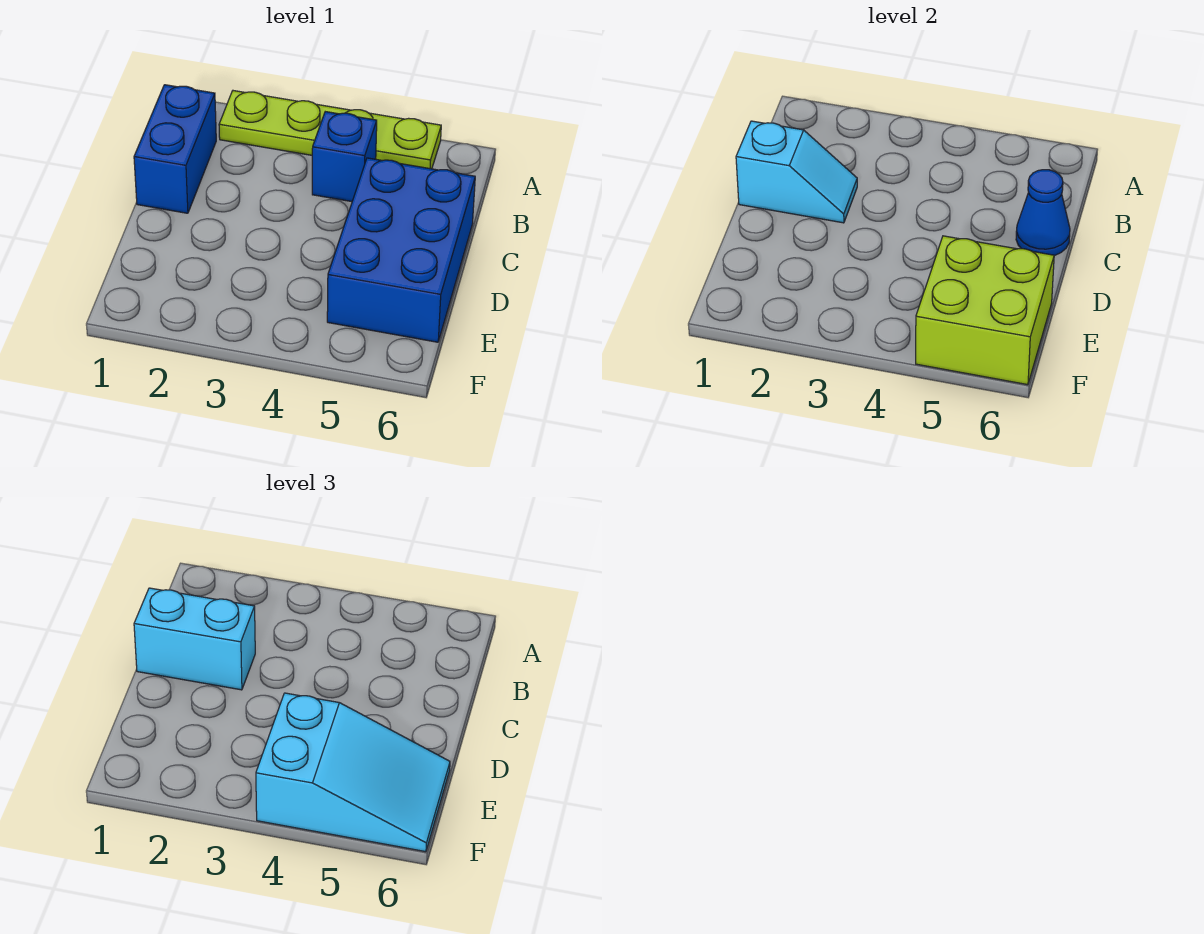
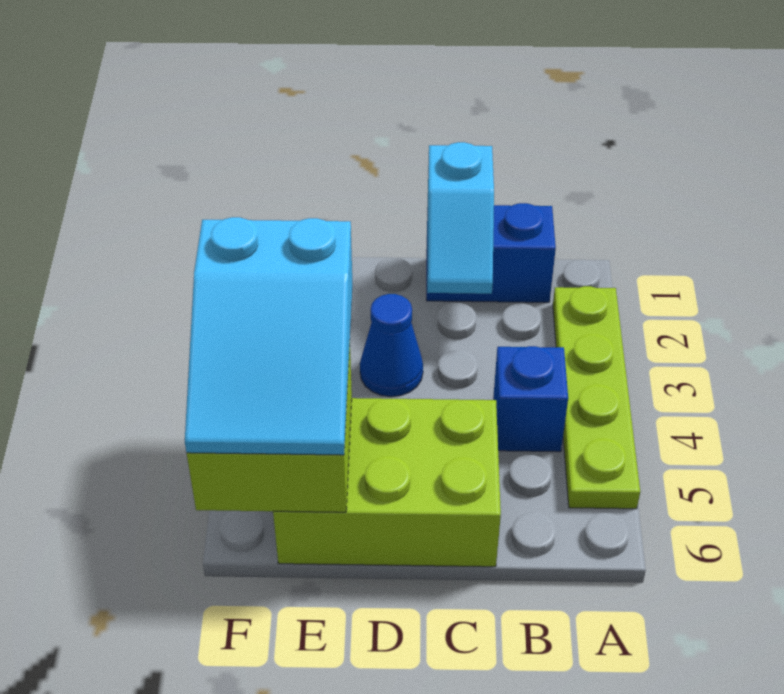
cyan 1x2 brick [134,588,255,690] -> none
blue 2x3 brick [327,158,475,342] -> lime 2x3 brick [273,398,501,567]
blue 1x1 cone [1016,170,1070,256] -> blue 1x1 cone moved to [360,294,423,397]

